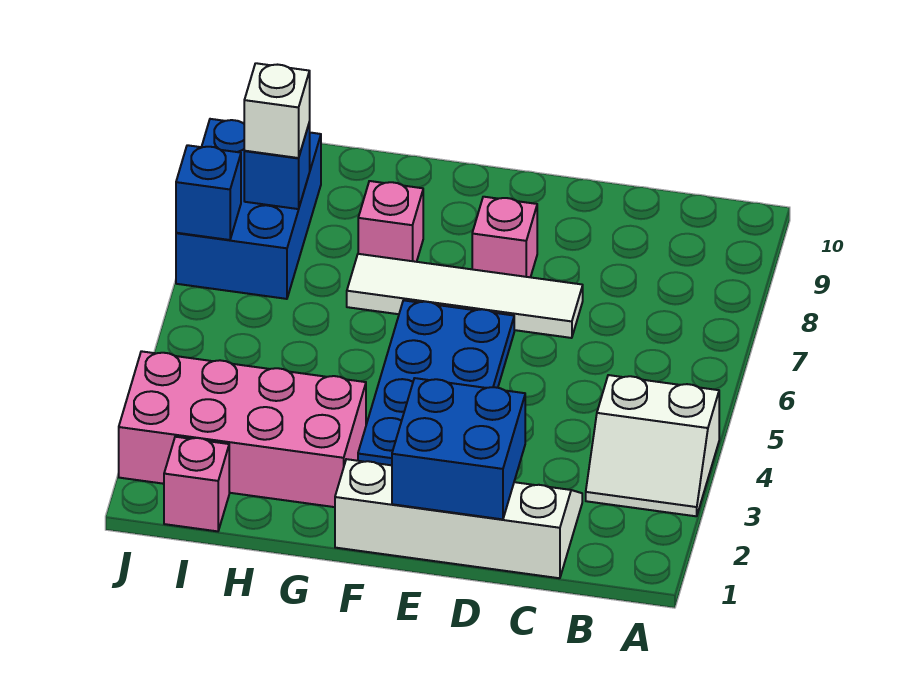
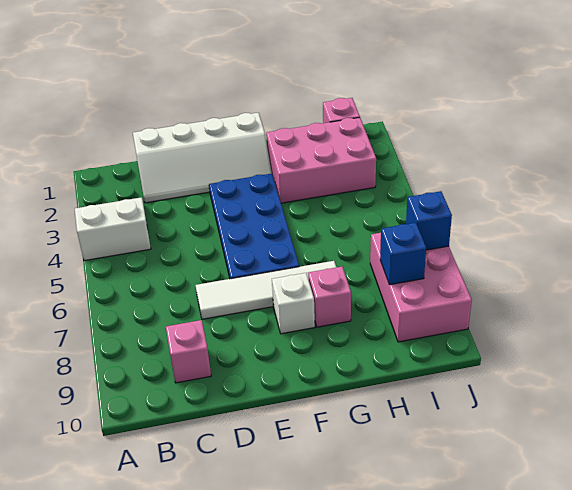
blue 2x2 brick [392,378,525,519] -> none
pink 1x1 brick [472,197,537,277] -> pink 1x1 brick moved to [166,320,211,383]
pink 2x4 brick [119,351,366,507] -> pink 2x3 brick [266,117,376,203]
blue 2x3 brick [176,119,321,299] -> pink 2x3 brick [370,233,472,342]
white 1x1 brick [244,63,310,158] -> white 1x1 brick moved to [272,273,315,334]

